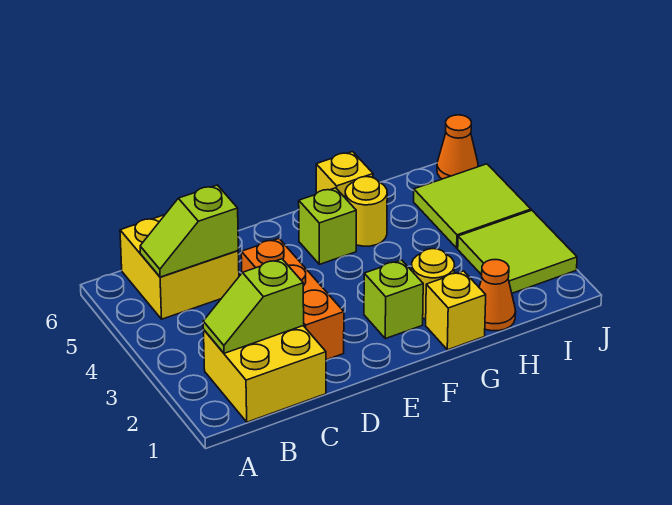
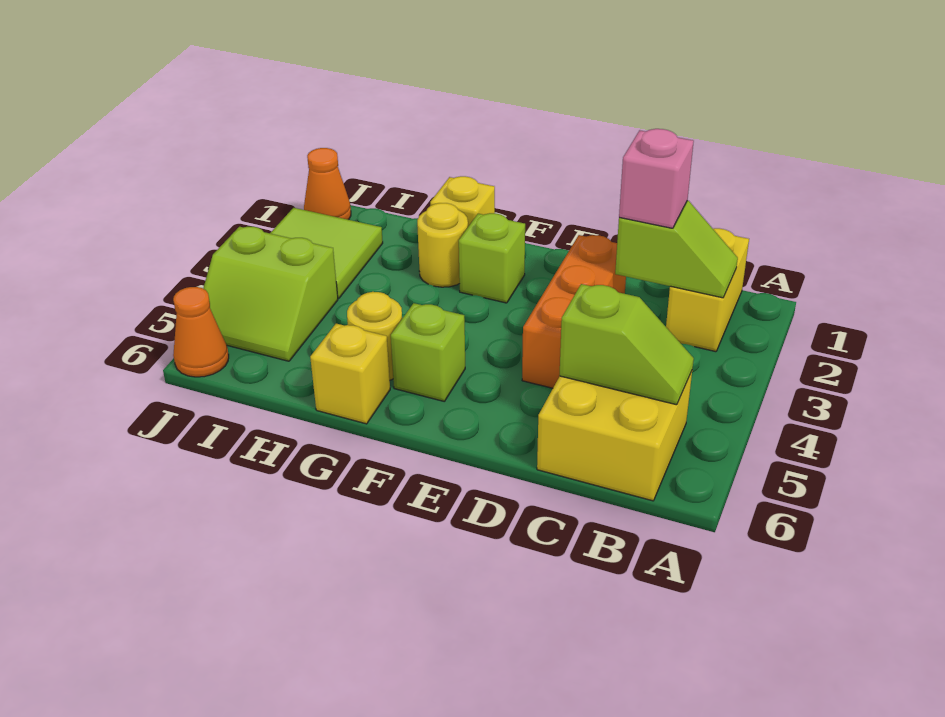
yellow 2x2 brick [204,326,326,422] -> yellow 1x2 brick [666,228,749,352]
none -> pink 1x1 brick [619,129,694,228]
orange 1x1 cone [479,260,516,331] -> orange 1x1 cone moved to [304,148,351,220]
lime 2x2 tile [414,164,531,248] -> lime 2x2 slope [203,227,338,361]

